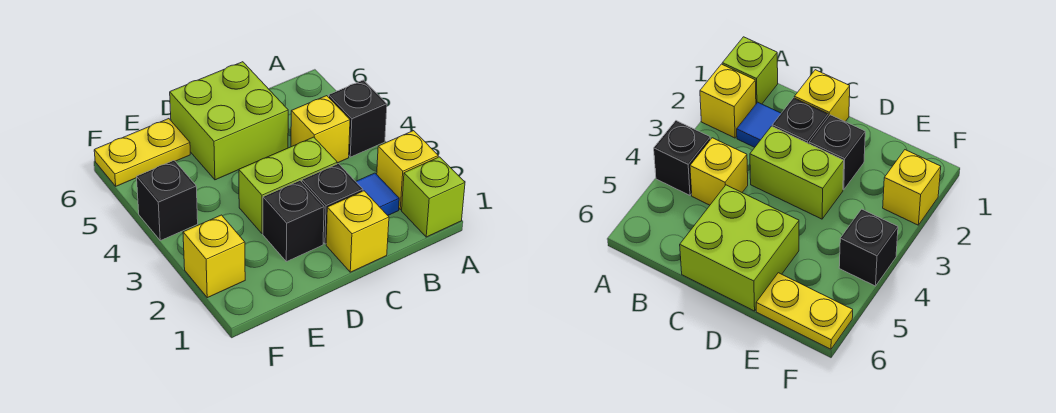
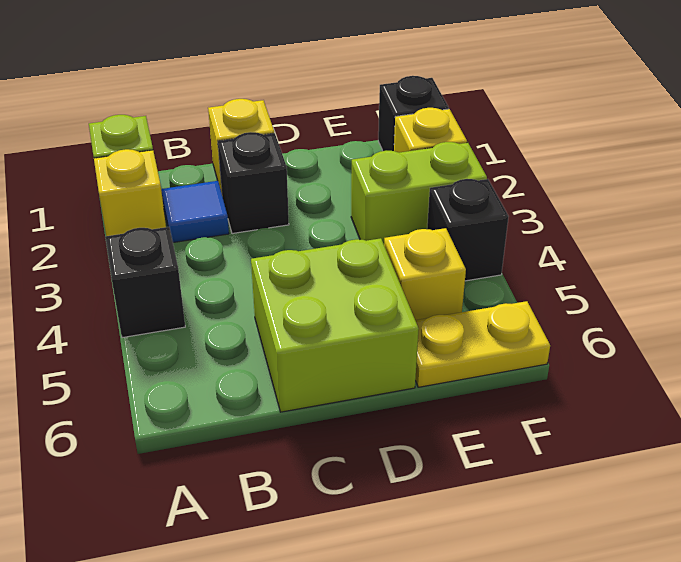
yellow 1x1 brick [291,96,350,163] -> yellow 1x1 brick moved to [384,228,466,320]
lime 1x2 brick [239,137,337,234] -> lime 1x2 brick moved to [351,142,487,244]
black 1x1 brick [263,181,324,262] -> black 1x1 brick moved to [378,76,449,151]

